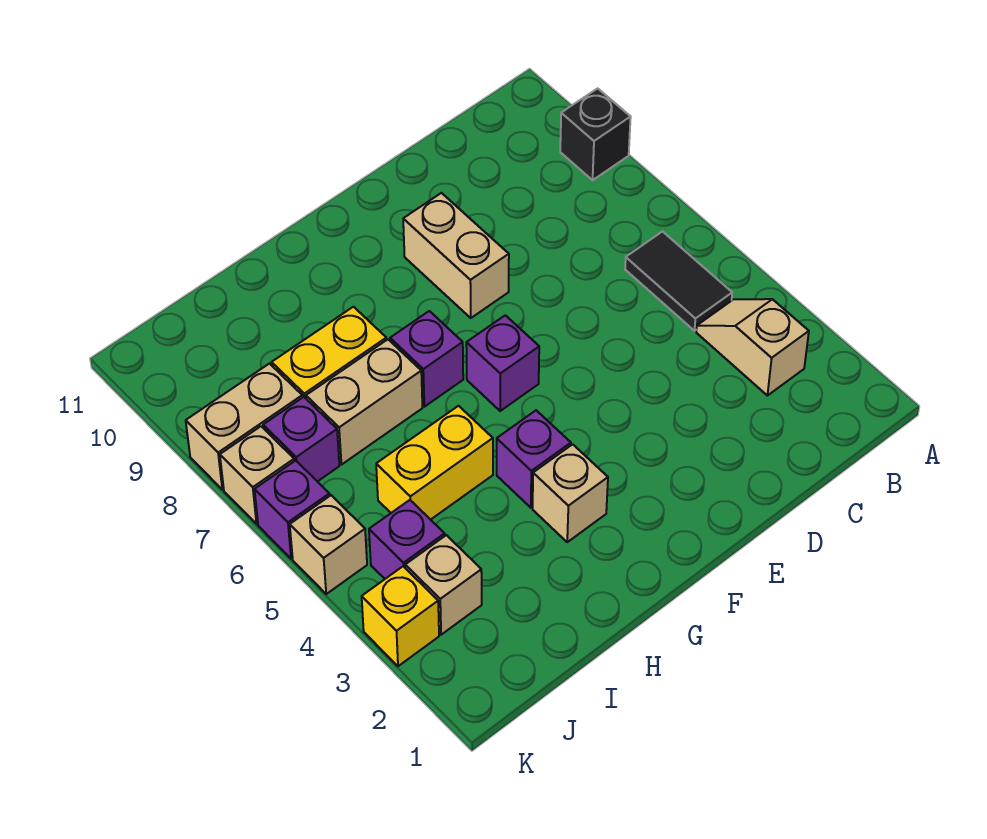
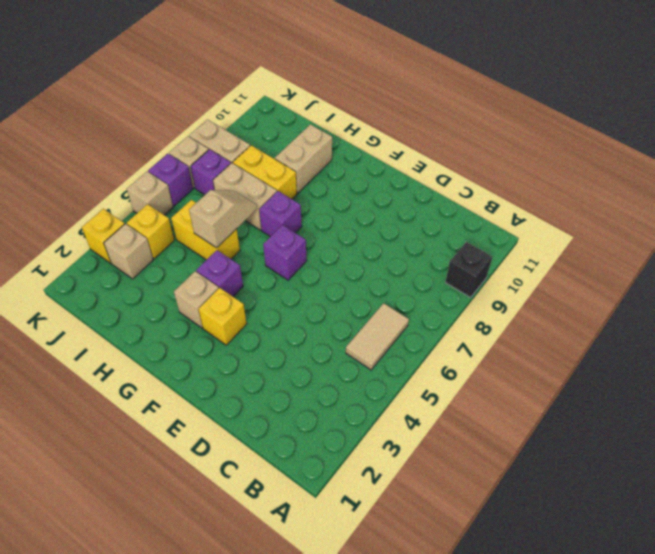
tan 1x2 slope [696,299,809,396] -> tan 1x2 slope moved to [189,190,257,248]
black 1x2 tile [625,232,732,331] -> tan 1x2 tile [346,303,409,370]
tan 1x2 brick [403,193,509,318] -> tan 1x2 brick moved to [275,124,332,193]
none -> yellow 1x1 brick [198,288,247,345]
purple 1x1 brick [369,500,445,579] -> yellow 1x1 brick [127,204,174,259]

